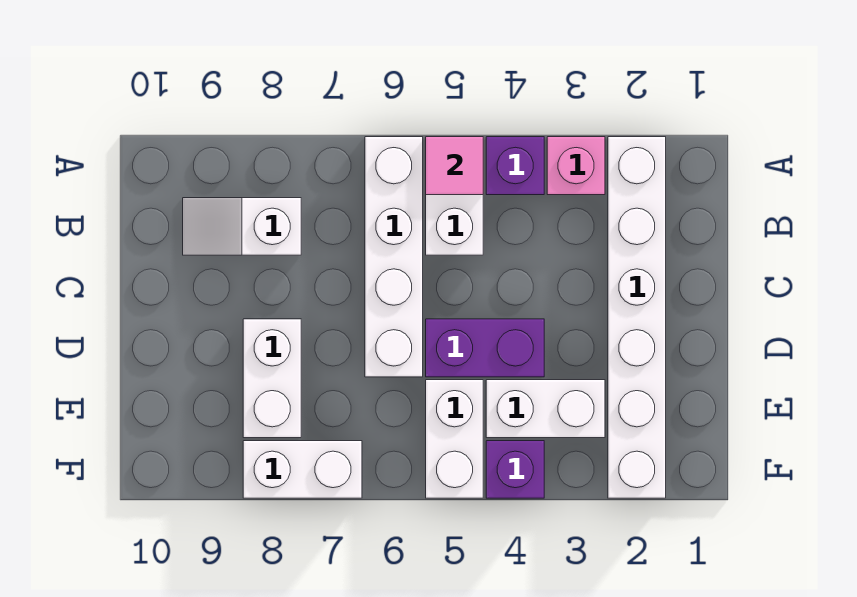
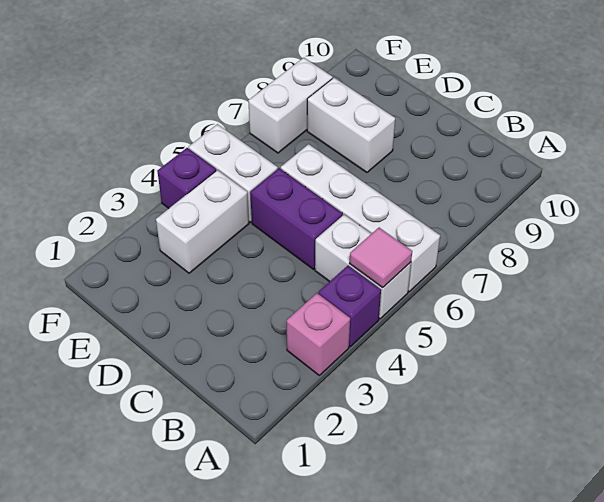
white 1x6 brick [608,137,666,498] -> none
white 1x2 slope [183,198,301,255] -> none
purple 1x2 brick [426,319,544,377] -> purple 1x2 brick turned to [250,168,343,269]

